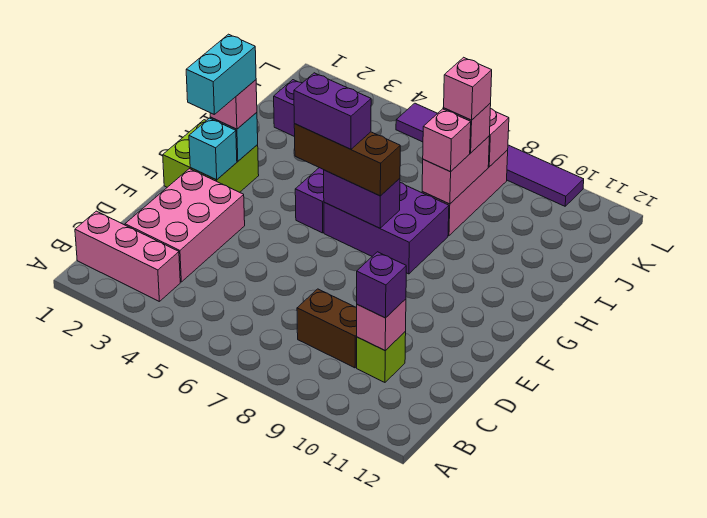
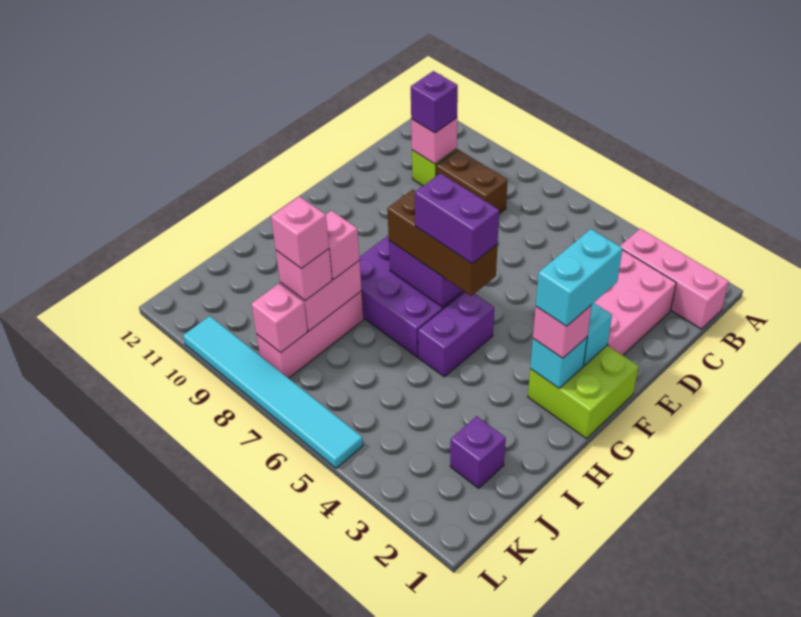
purple 1x6 tile [396,103,584,206] -> cyan 1x6 tile [183,316,363,468]

